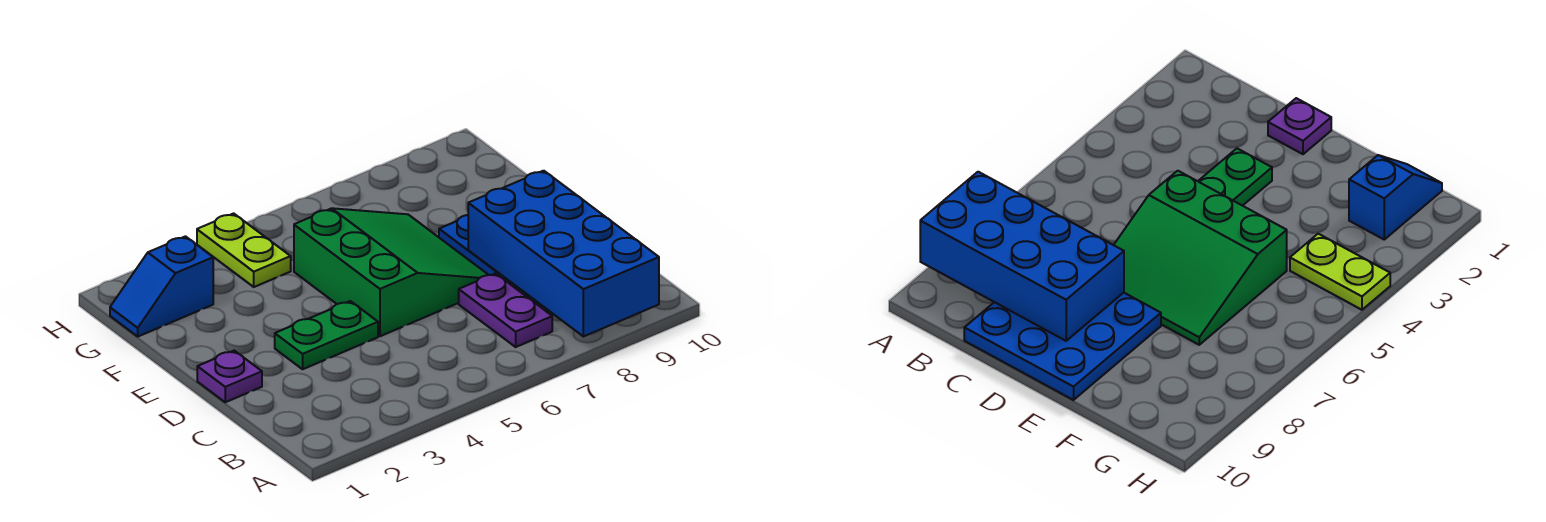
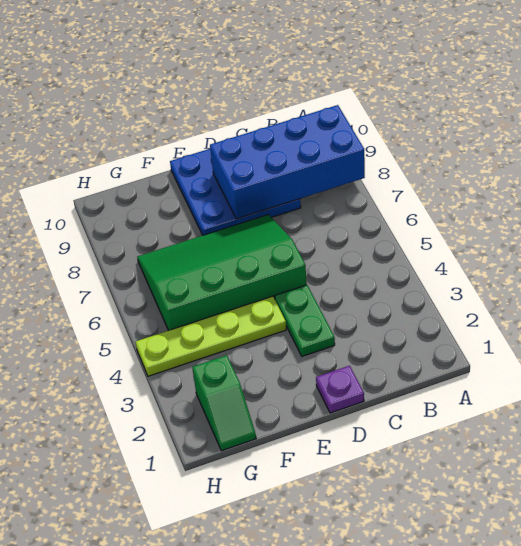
purple 1x2 plate [459,273,552,347] -> none
green 3x3 slope [294,208,488,336] -> green 3x4 slope [137,215,307,330]
blue 1x2 slope [110,236,213,336] -> green 1x2 slope [192,355,256,451]
lime 1x2 plate [197,213,291,287] -> lime 1x4 plate [136,296,286,376]

